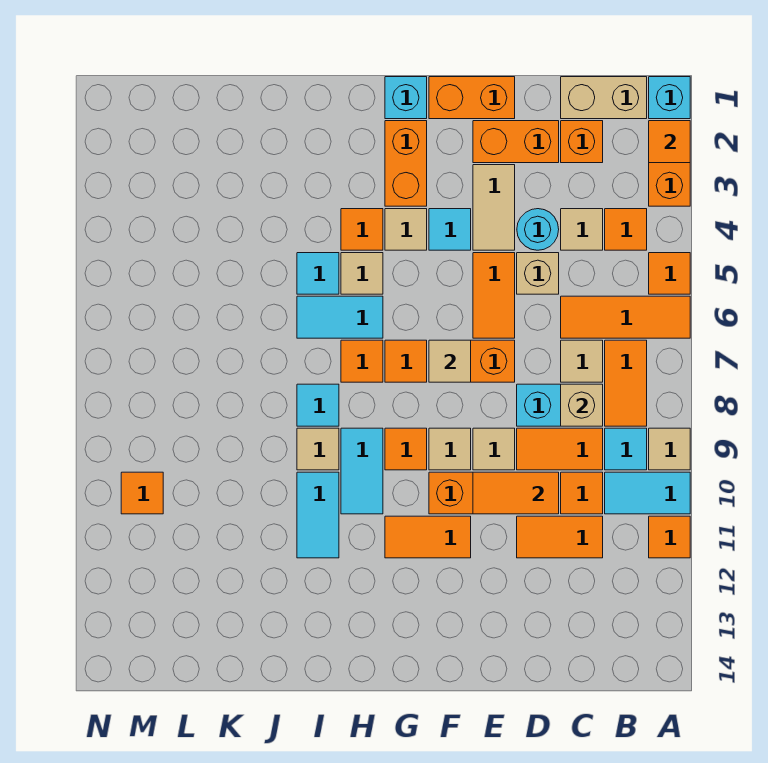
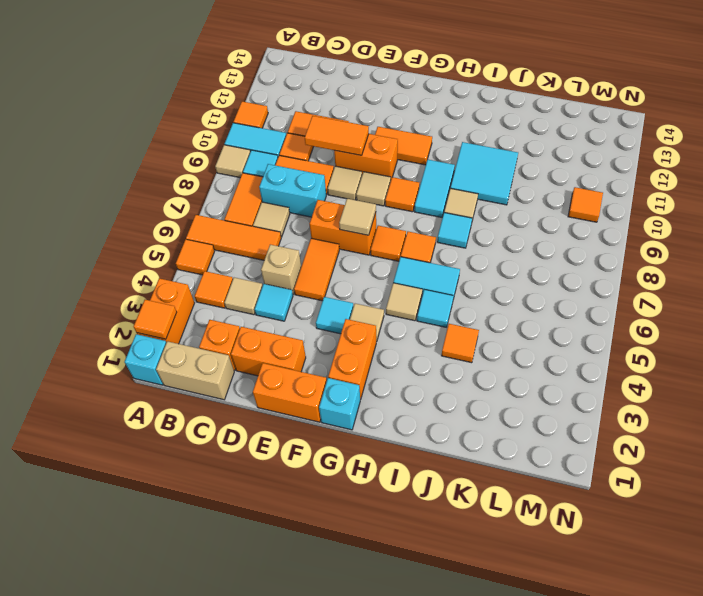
tan 1x1 brick [561,384,603,426] -> none
cyan 1x1 round brick [517,209,559,250] -> cyan 1x1 tile [255,284,293,321]
tan 1x2 tile [473,165,515,250] -> none
orange 1x1 tile [341,209,383,250] -> orange 1x1 tile moved to [442,324,479,363]
cyan 1x2 tile [297,472,339,558] -> cyan 2x2 tile [450,142,518,205]

